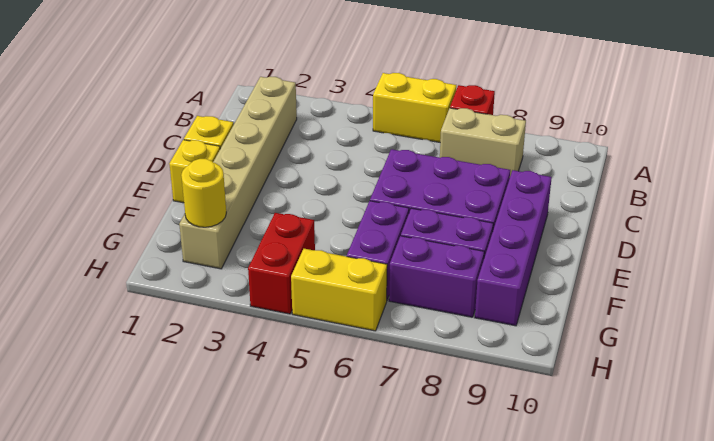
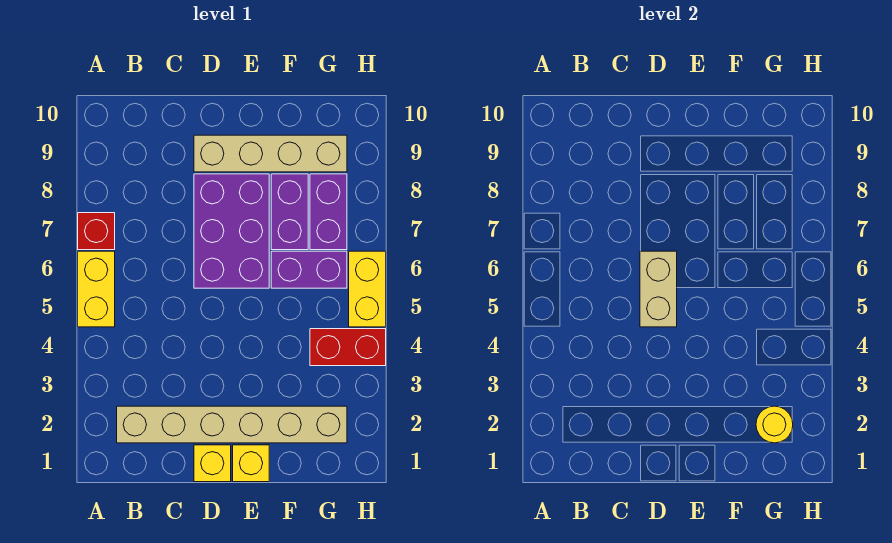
tan 1x2 brick [440,108,526,176] -> tan 1x2 brick moved to [640,251,677,327]
purple 1x4 brick [475,170,552,326] -> tan 1x4 brick [194,135,347,172]

